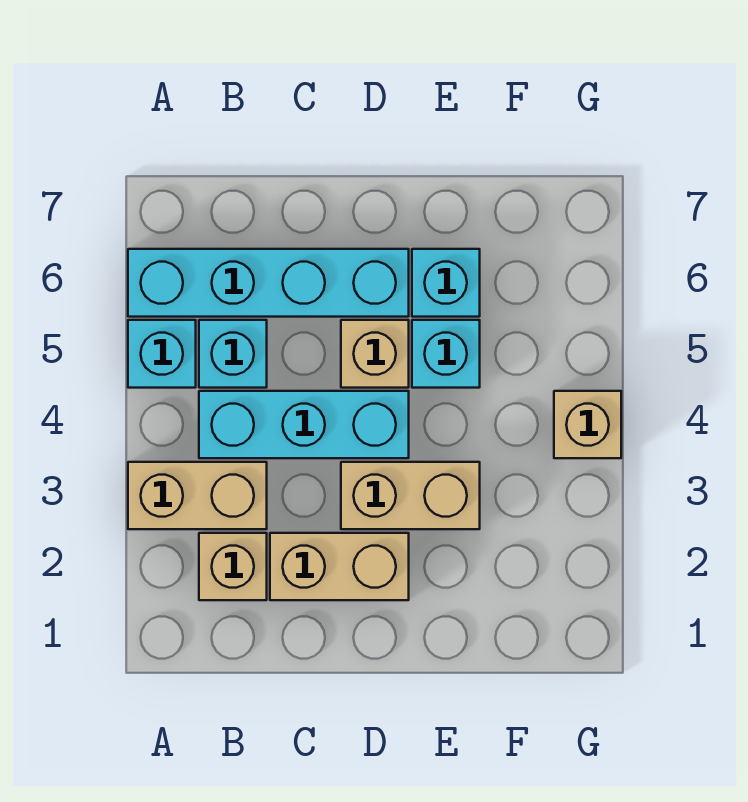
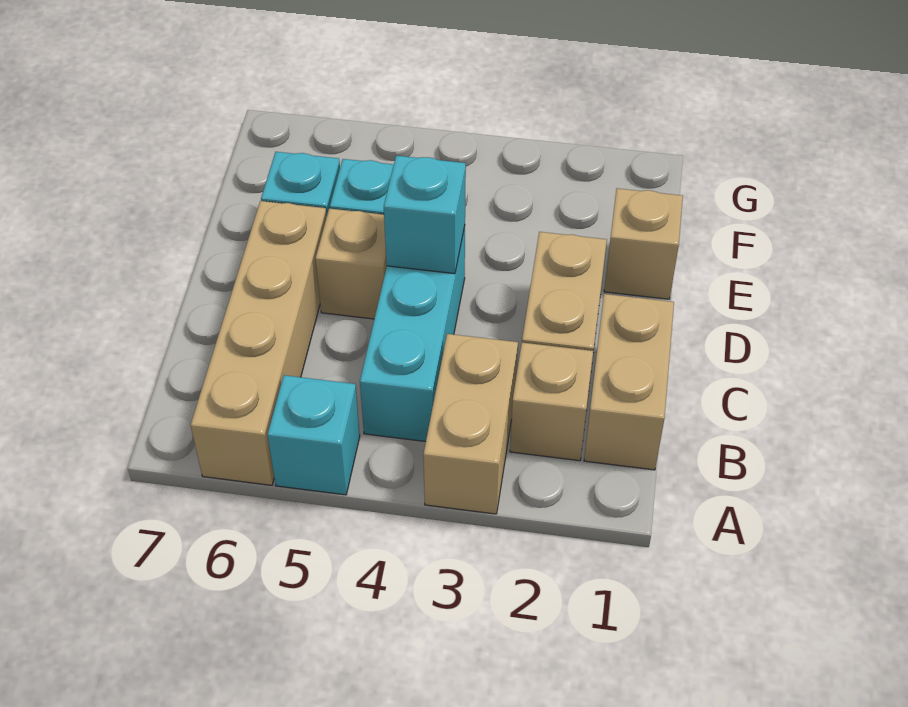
cyan 1x4 brick [128,249,409,317] -> tan 1x4 brick [191,201,327,485]
cyan 1x1 brick [199,320,267,388] -> cyan 1x1 brick moved to [384,156,466,274]
tan 1x2 brick [341,462,480,529] -> tan 1x2 brick moved to [584,294,674,470]
tan 1x1 brick [554,391,621,458] -> tan 1x1 brick moved to [604,188,683,299]

